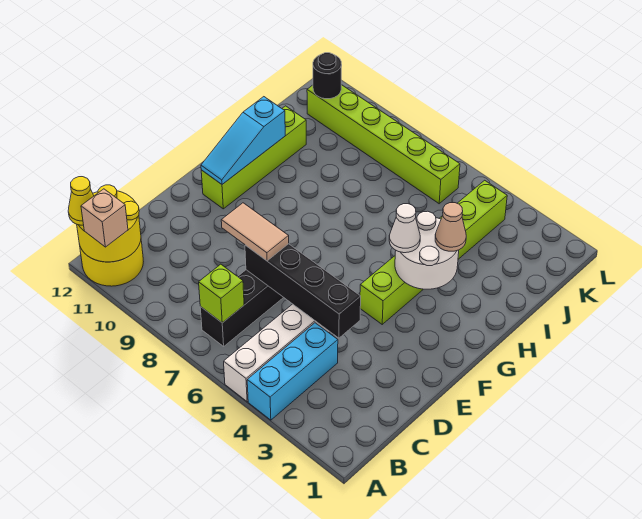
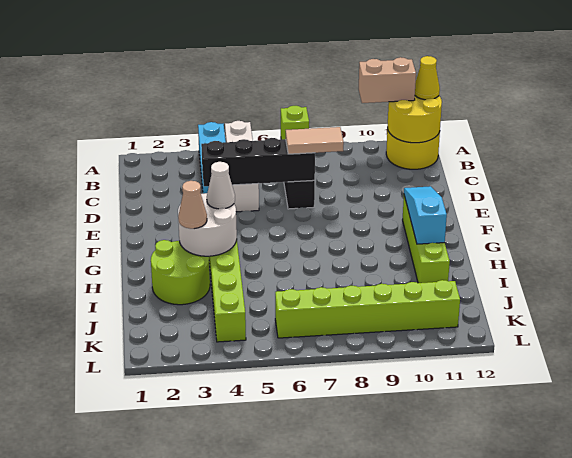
tan 1x1 brick [81,189,128,247] -> tan 1x2 brick [359,57,416,103]
none -> lime 2x2 round brick [151,240,210,305]
black 1x1 round brick [313,53,342,99] -> none

